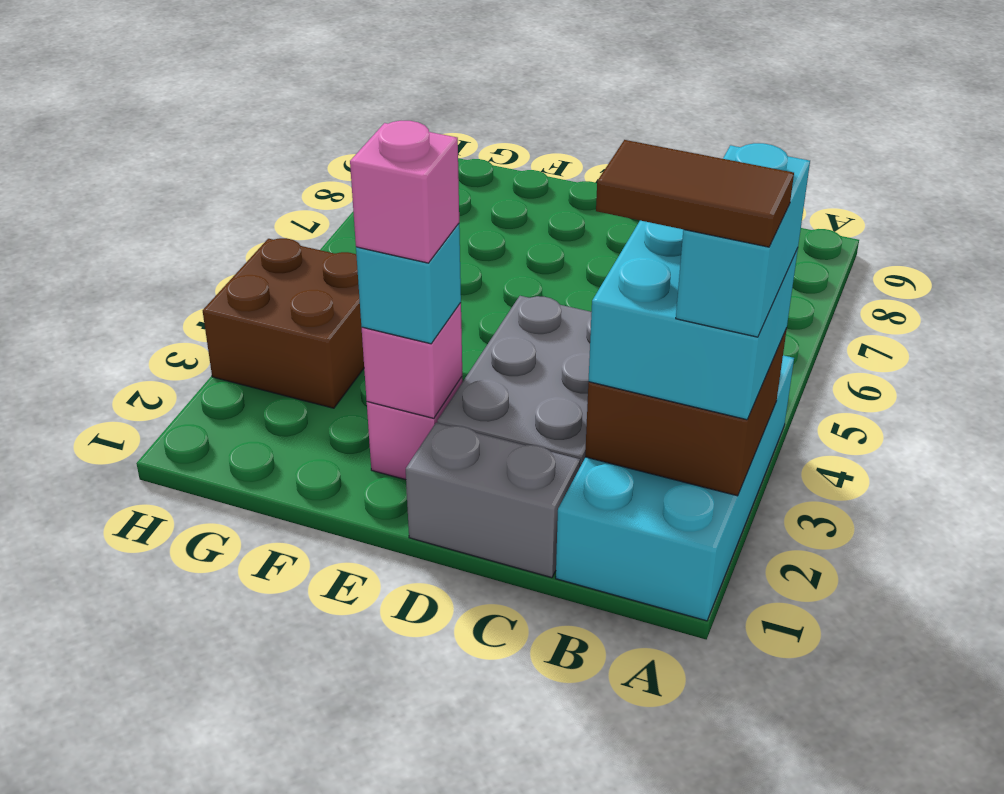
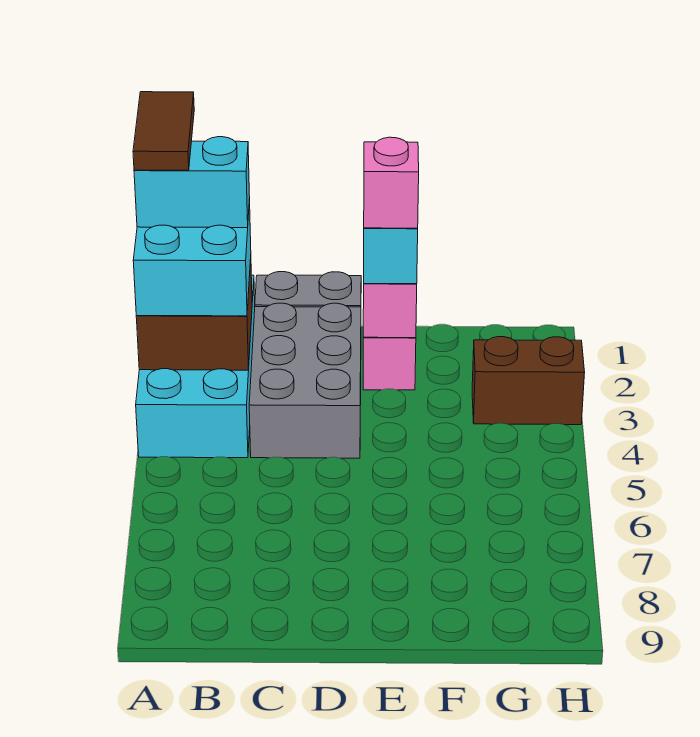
cyan 1x2 brick [676,143,810,337] -> cyan 1x2 brick turned to [134,137,250,228]
brown 1x2 tile [596,140,794,247] -> brown 1x2 tile turned to [133,92,194,170]
brown 2x2 brick [203,238,364,408] -> brown 1x2 brick [472,337,585,425]

